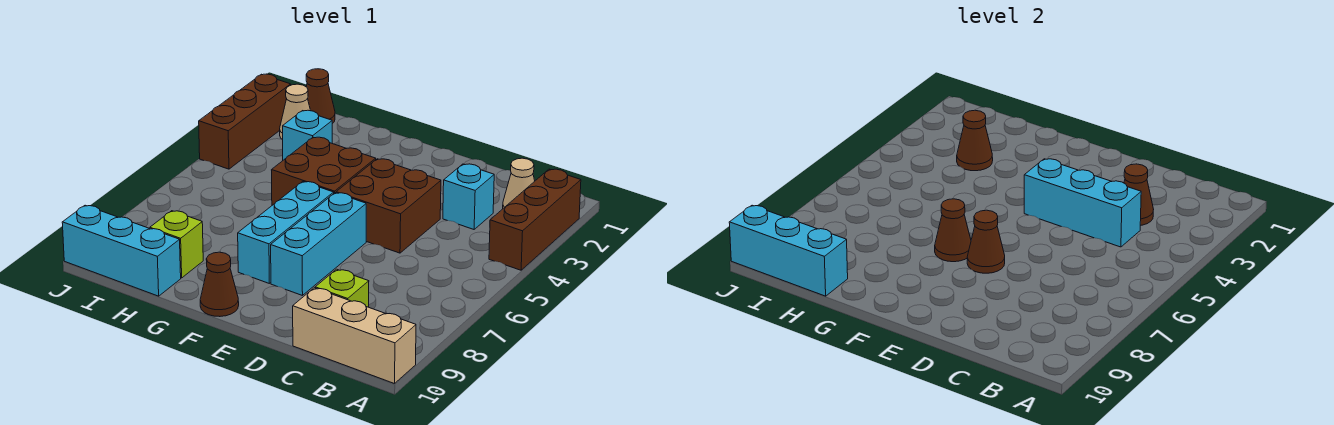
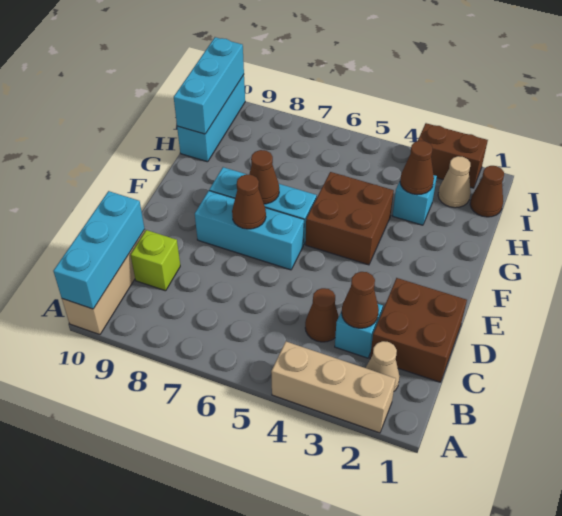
brown 1x3 brick [489,169,581,270] -> tan 1x3 brick [271,342,396,433]
cyan 1x3 brick [1024,159,1141,247] -> cyan 1x3 brick moved to [53,191,144,309]
brown 2x2 brick [336,159,441,253] -> brown 2x2 brick moved to [370,278,467,382]
brown 1x1 cone [200,252,239,317] -> brown 1x1 cone moved to [305,288,339,342]
lime 1x1 brick [150,211,203,278] -> none
brown 1x3 brick [199,74,291,169] -> brown 1x2 brick [418,123,488,188]

